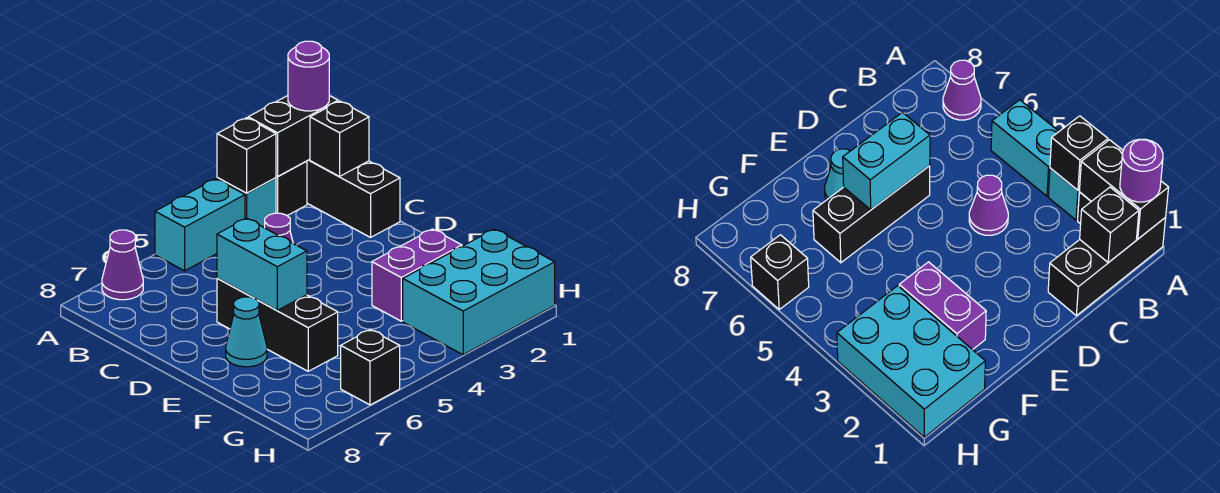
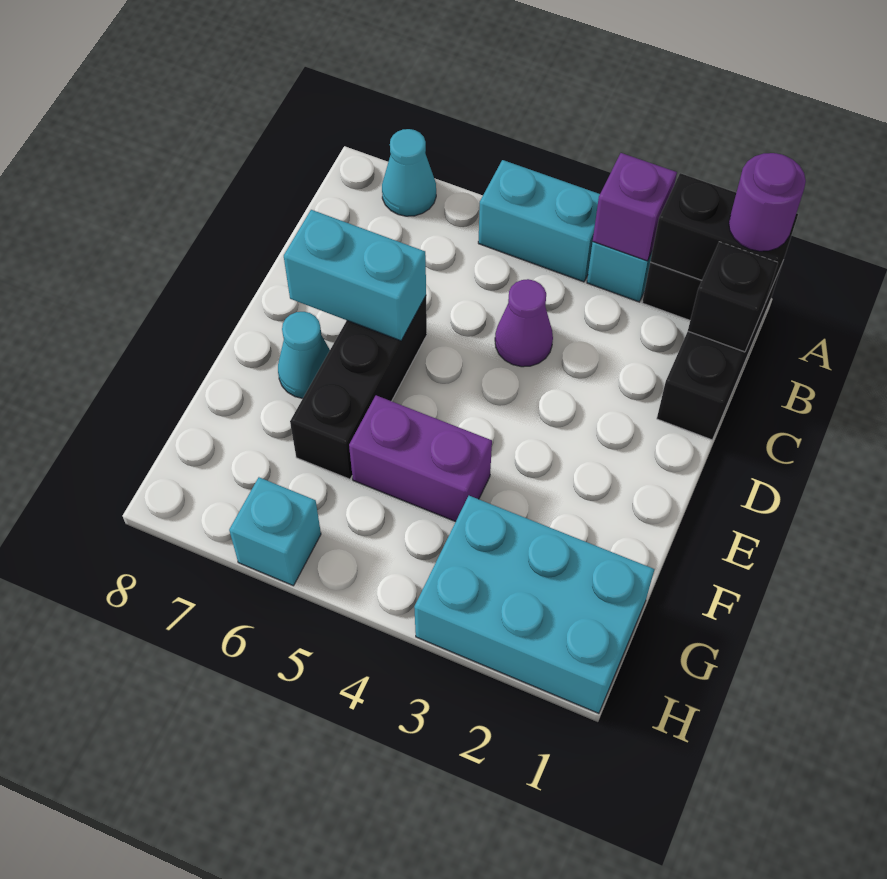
black 1x1 brick [217,118,276,193] -> purple 1x1 brick [593,153,677,261]
purple 1x1 cone [102,230,143,300] -> cyan 1x1 cone [382,129,436,216]
cyan 1x2 brick [217,218,307,310] -> cyan 1x2 brick turned to [284,210,426,341]
purple 1x2 brick [372,229,462,321] -> purple 1x2 brick moved to [349,395,492,522]
black 1x1 brick [341,330,400,405] -> cyan 1x1 brick [229,477,321,586]

